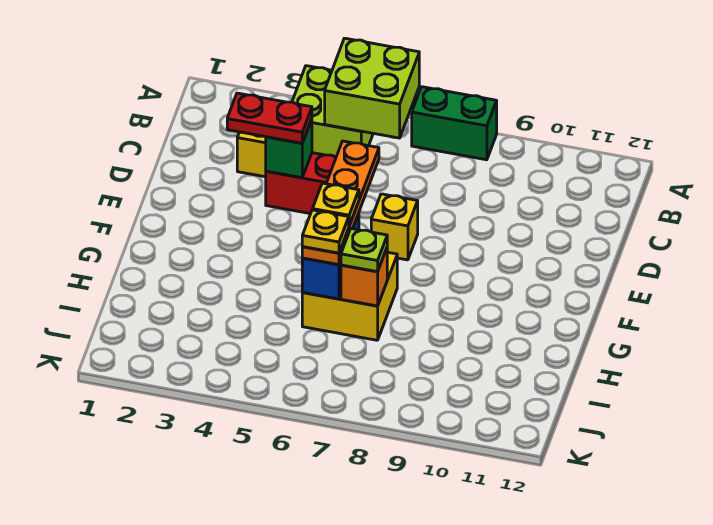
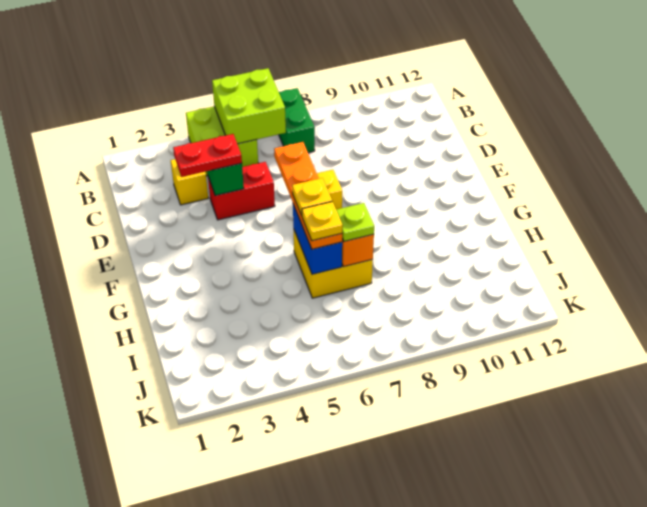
green 1x2 brick [412,87,497,160] -> green 1x2 brick turned to [279,88,315,153]

